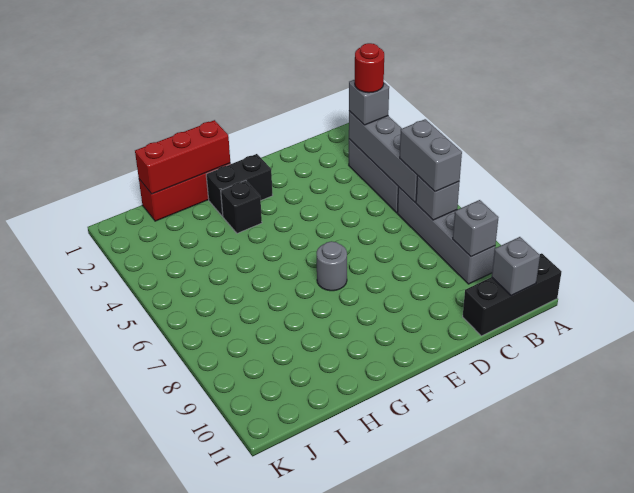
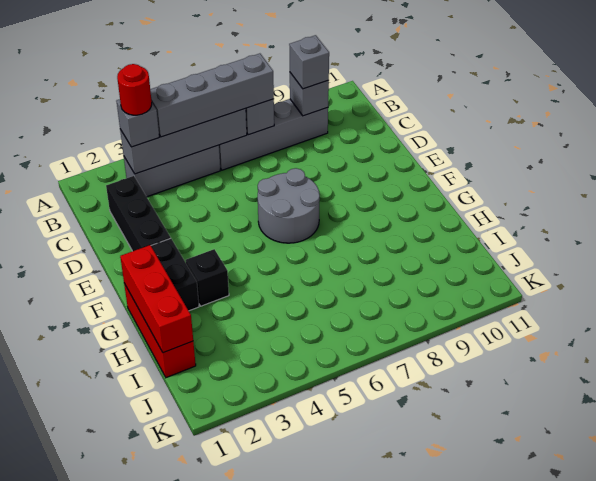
black 1x3 brick [463,253,561,336] -> black 1x3 brick moved to [106,176,171,251]
grey 1x2 brick [400,119,462,192] -> grey 1x4 brick [150,54,274,137]
grey 1x1 brick [492,237,540,296] -> grey 1x1 brick moved to [289,35,329,89]
grey 1x1 round brick [316,241,347,291] -> grey 2x2 round brick [258,168,320,243]

